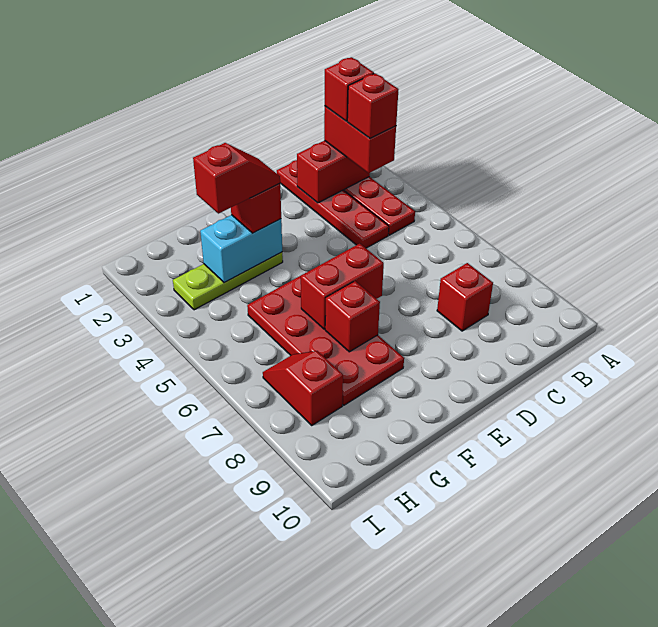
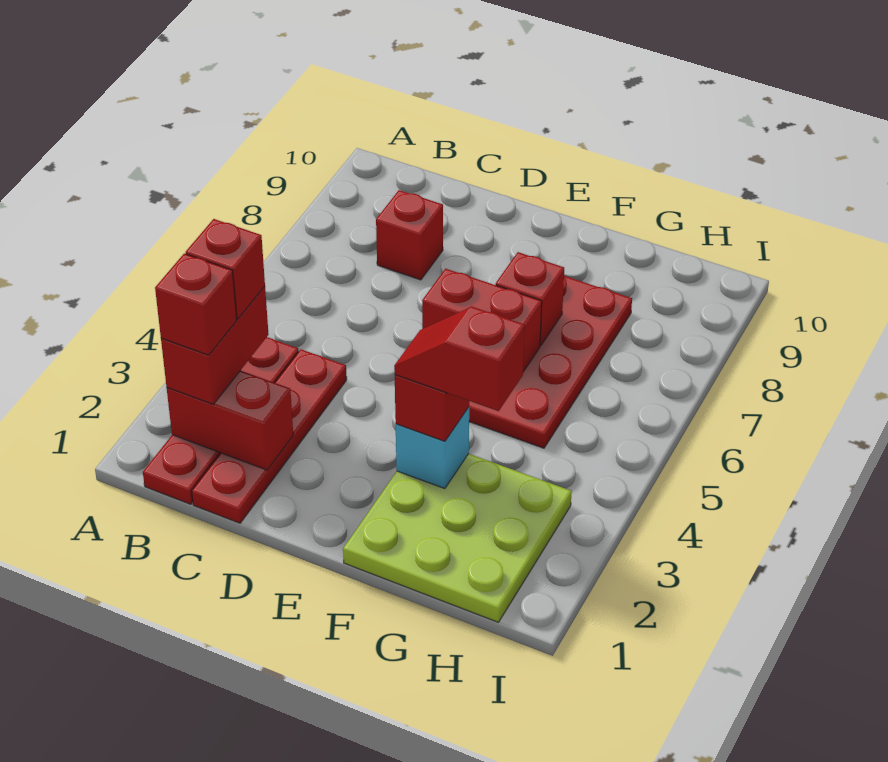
lime 1x3 plate [173,252,283,310] -> lime 3x3 plate [343,454,572,622]
cyan 1x2 brick [200,215,282,283] -> cyan 1x1 brick [396,407,469,489]
red 1x2 slope [263,351,343,425] -> none

